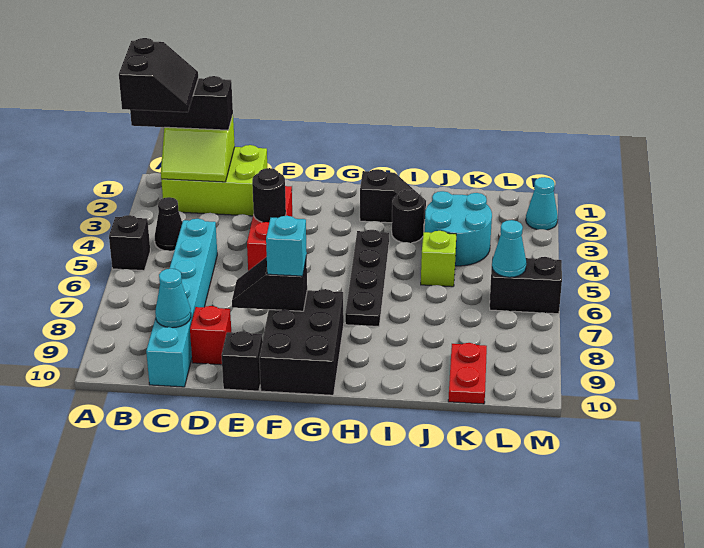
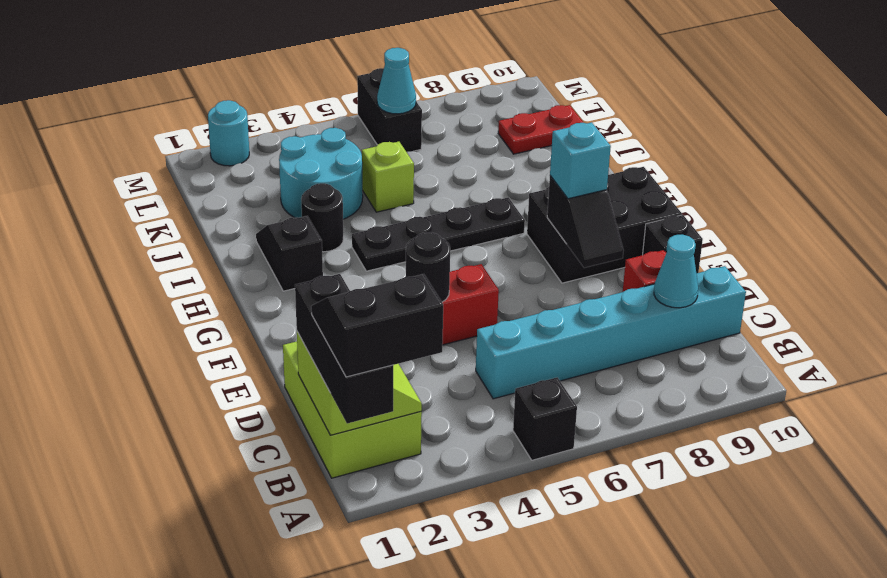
black 1x1 cone [155,197,182,251] -> none
cyan 1x1 cone [526,177,558,230] -> cyan 1x1 round brick [208,100,249,166]

